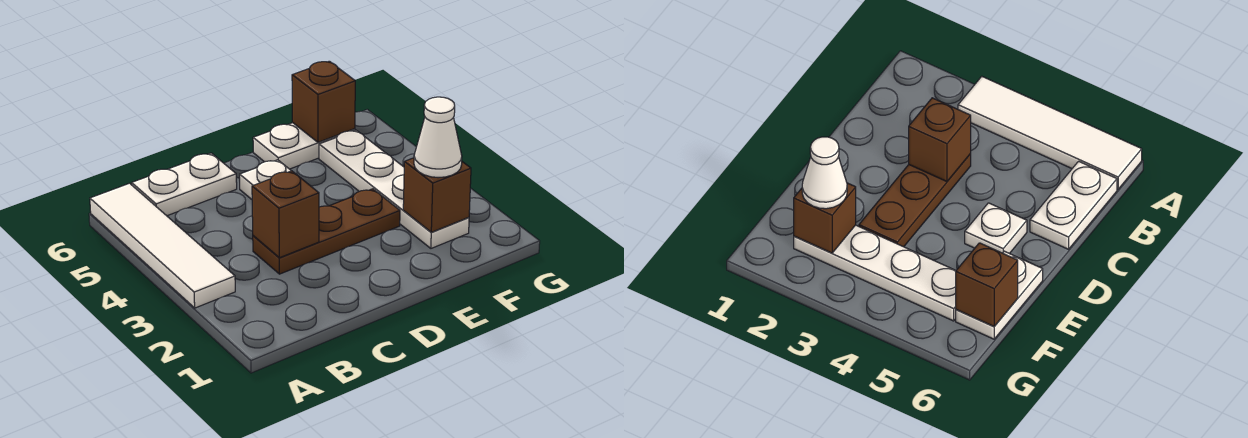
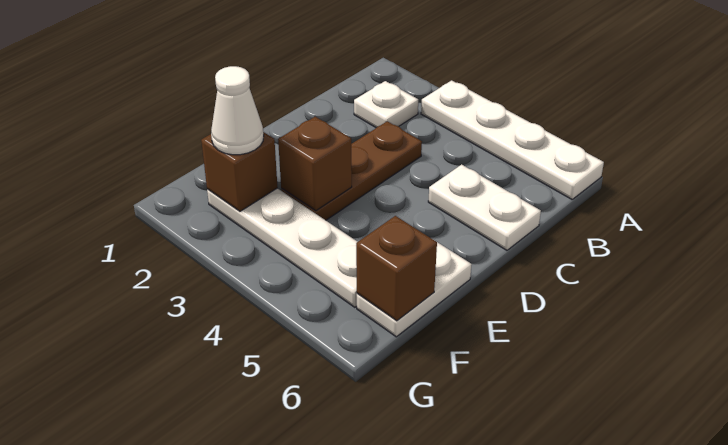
white 1x4 tile [90,183,235,308] -> white 1x4 plate [421,80,604,199]
white 1x2 plate [132,153,237,216] -> white 1x2 plate turned to [428,164,541,250]
brown 1x1 brick [252,171,319,258] -> brown 1x1 brick moved to [278,117,352,211]
white 1x1 plate [240,160,291,199] -> white 1x1 plate moved to [354,81,418,128]

